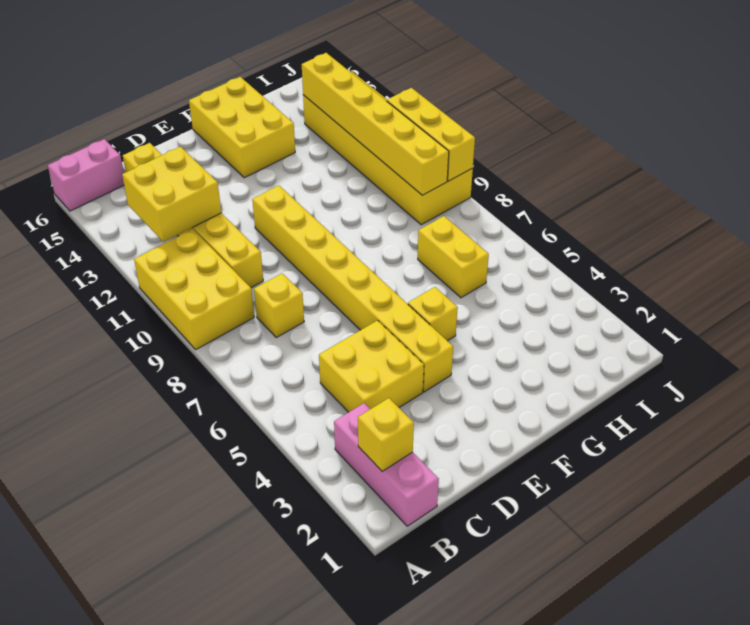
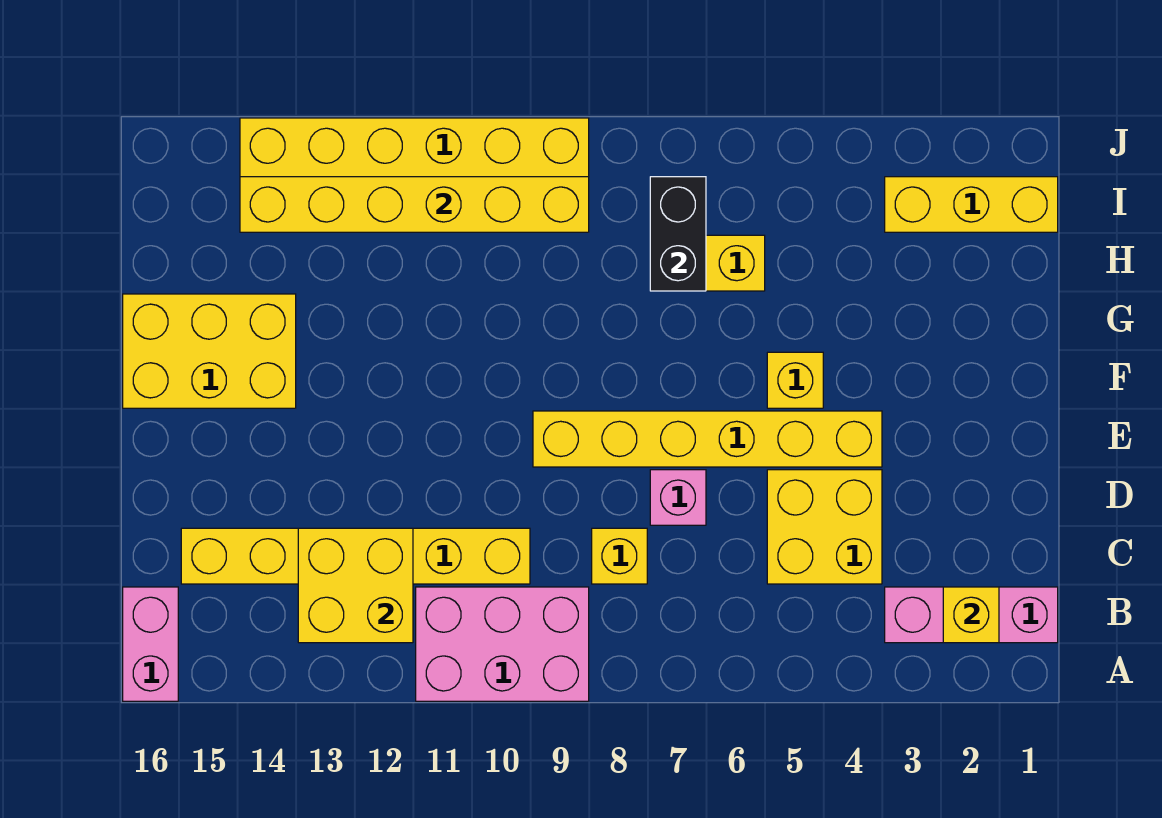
yellow 2x3 brick [134,229,254,349] -> pink 2x3 brick [416,587,589,701]
none -> pink 1x1 brick [650,470,706,525]
yellow 1x8 brick [252,186,453,392] -> yellow 1x6 brick [533,411,882,467]
none -> black 1x2 brick [650,177,706,291]
yellow 1x3 brick [387,88,475,181] -> yellow 1x3 brick moved to [885,177,1058,232]

